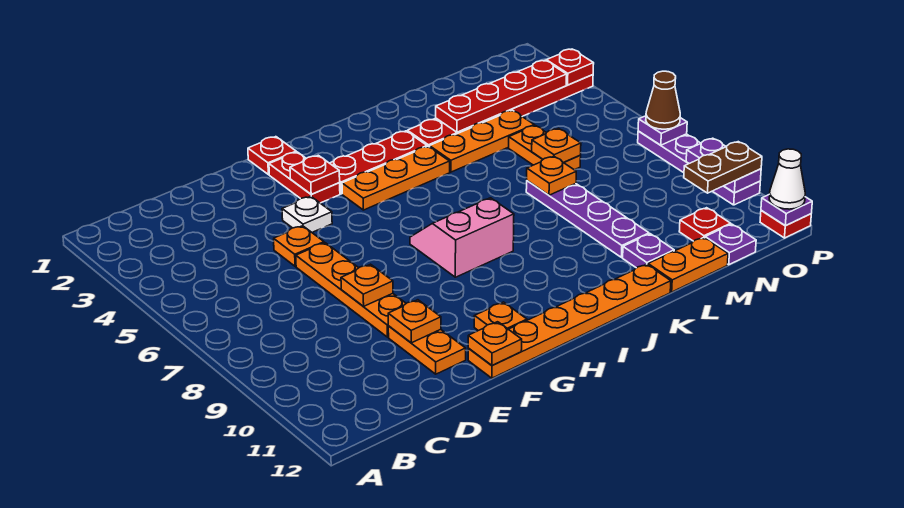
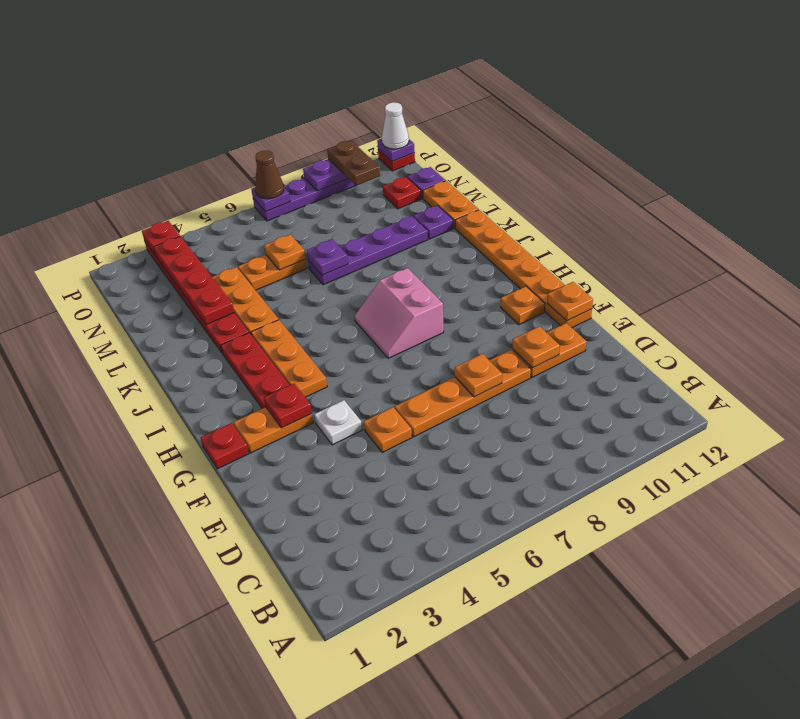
red 1x2 plate [269,152,340,203] -> orange 1x2 plate [234,407,313,453]
orange 1x1 plate [527,156,576,195] -> purple 1x1 plate [306,239,348,275]

